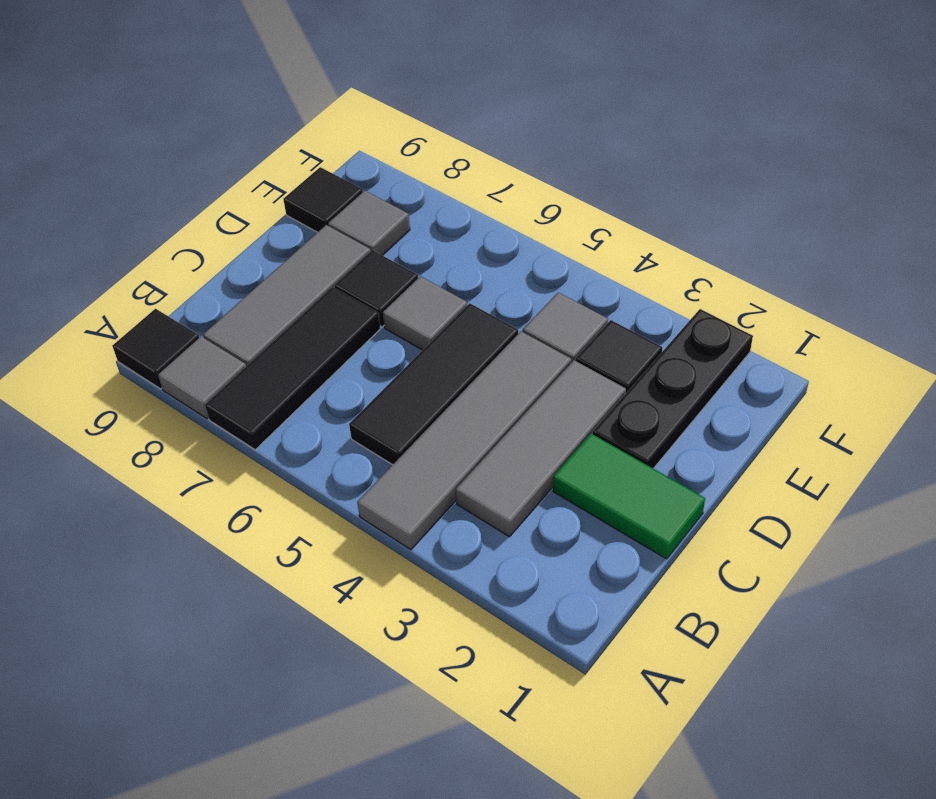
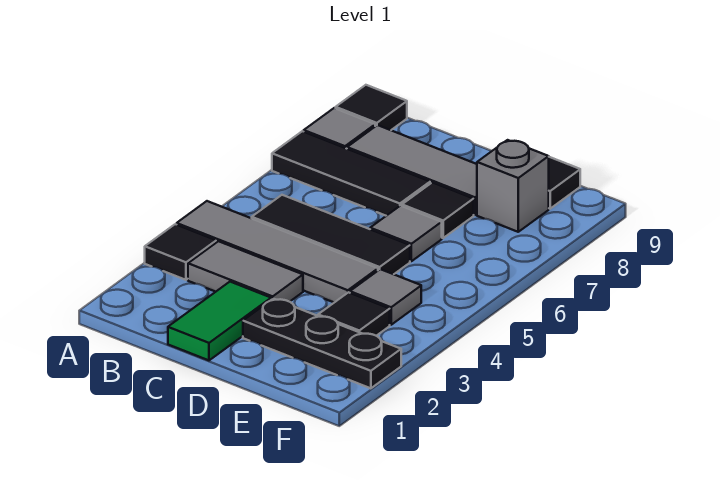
none -> black 1x1 tile [145,224,216,280]
grey 1x3 tile [456,360,626,537] -> grey 1x2 tile [188,241,303,302]
grey 1x1 tile [328,191,410,256] -> grey 1x1 brick [477,140,549,232]

